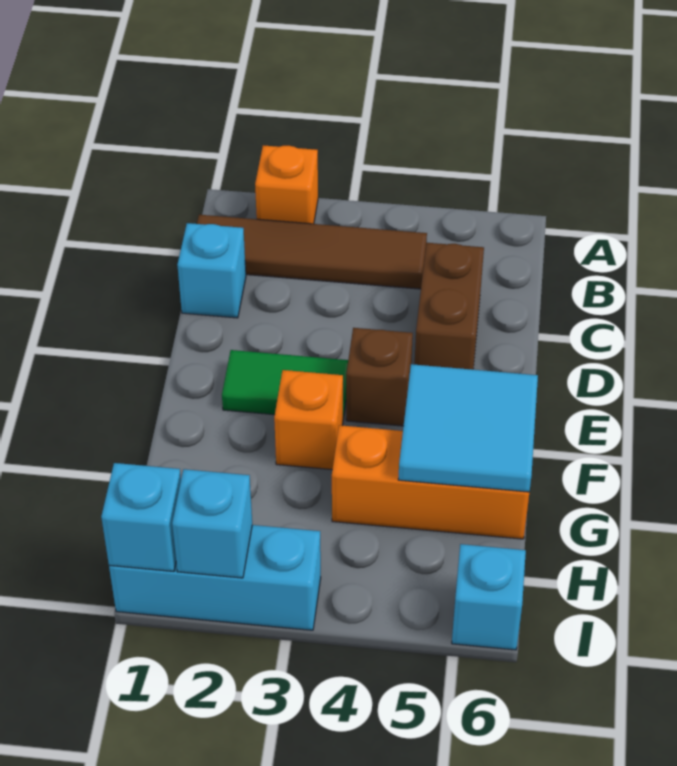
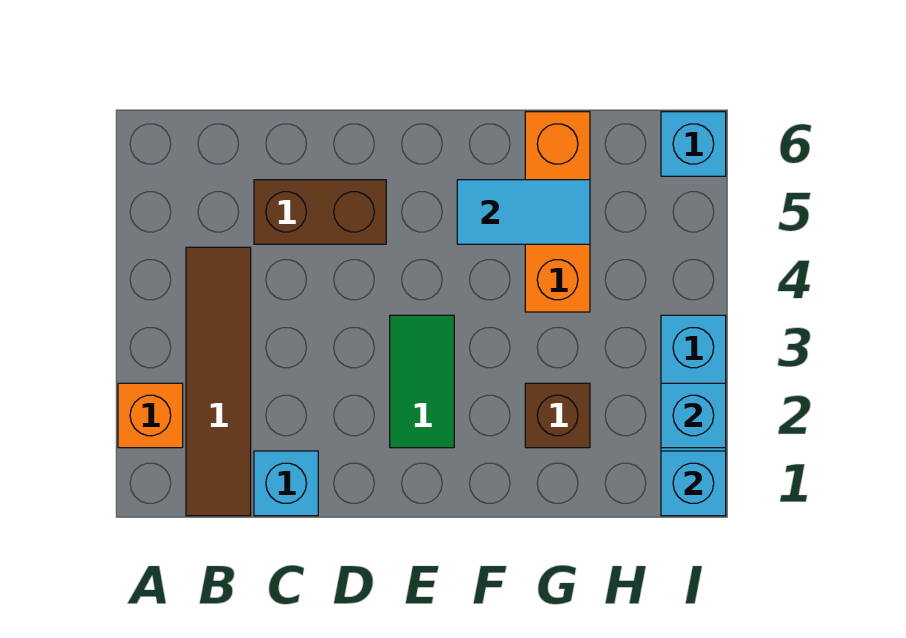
brown 1x1 brick [346,328,413,426] -> brown 1x1 brick moved to [525,383,590,448]
orange 1x1 brick [274,370,343,470] -> none
cyan 2x2 tile [398,364,538,492] -> cyan 1x2 tile [457,180,590,244]

